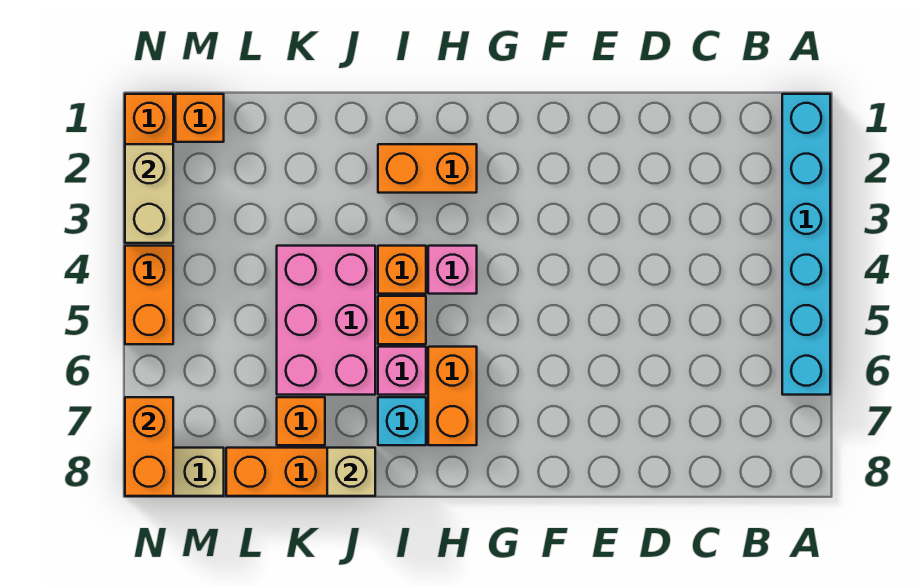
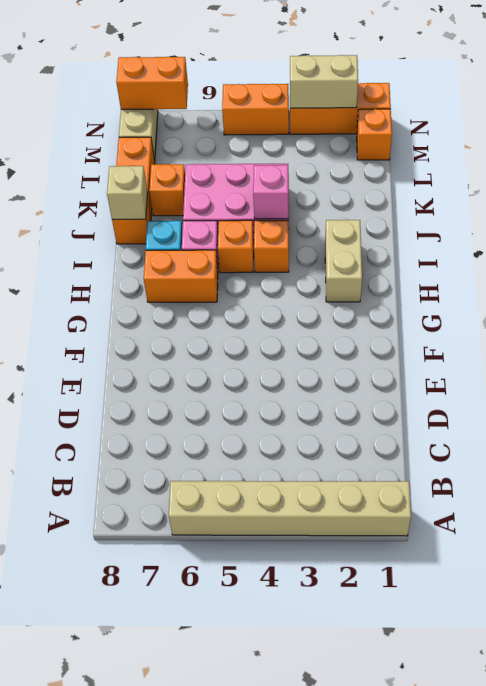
cyan 1x6 brick [782,94,830,395] -> tan 1x6 brick [169,481,411,536]
orange 1x2 brick [378,144,477,193] -> tan 1x2 brick [325,220,362,302]
pink 1x1 brick [428,246,477,294] -> pink 1x1 brick moved to [253,165,288,219]

